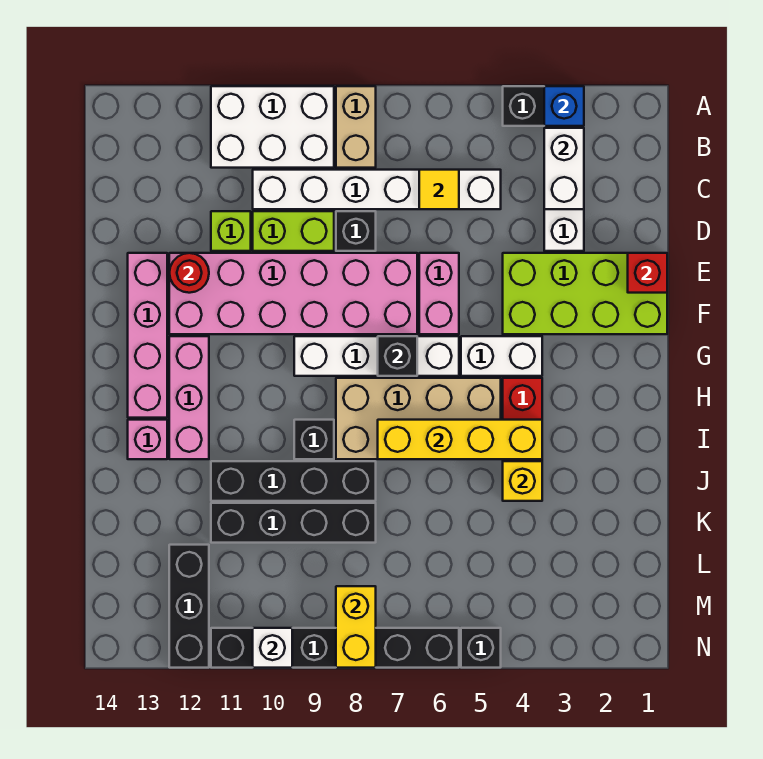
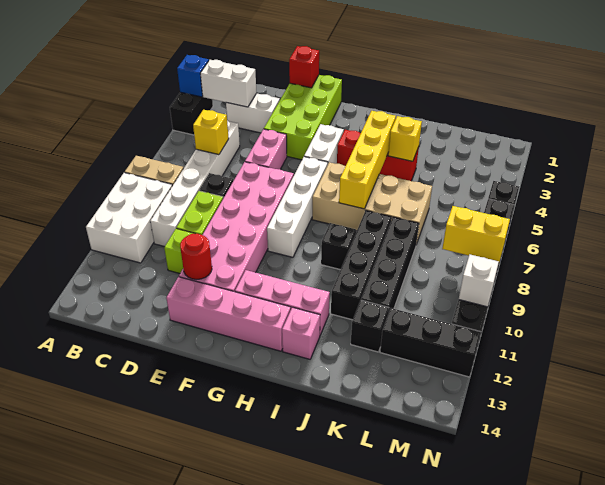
yellow 1x1 tile [419,170,459,209] -> yellow 1x1 brick [193,110,229,155]
pink 1x2 brick [419,253,459,334] -> pink 1x2 brick turned to [245,129,287,169]
black 1x1 brick [378,336,417,376] -> black 1x1 brick moved to [351,300,389,352]
tan 2x4 brick [336,378,501,459] -> tan 2x4 brick turned to [312,162,432,244]

